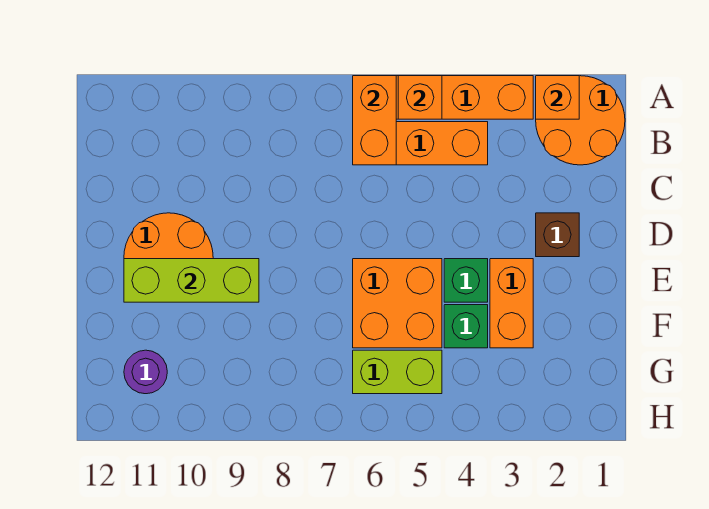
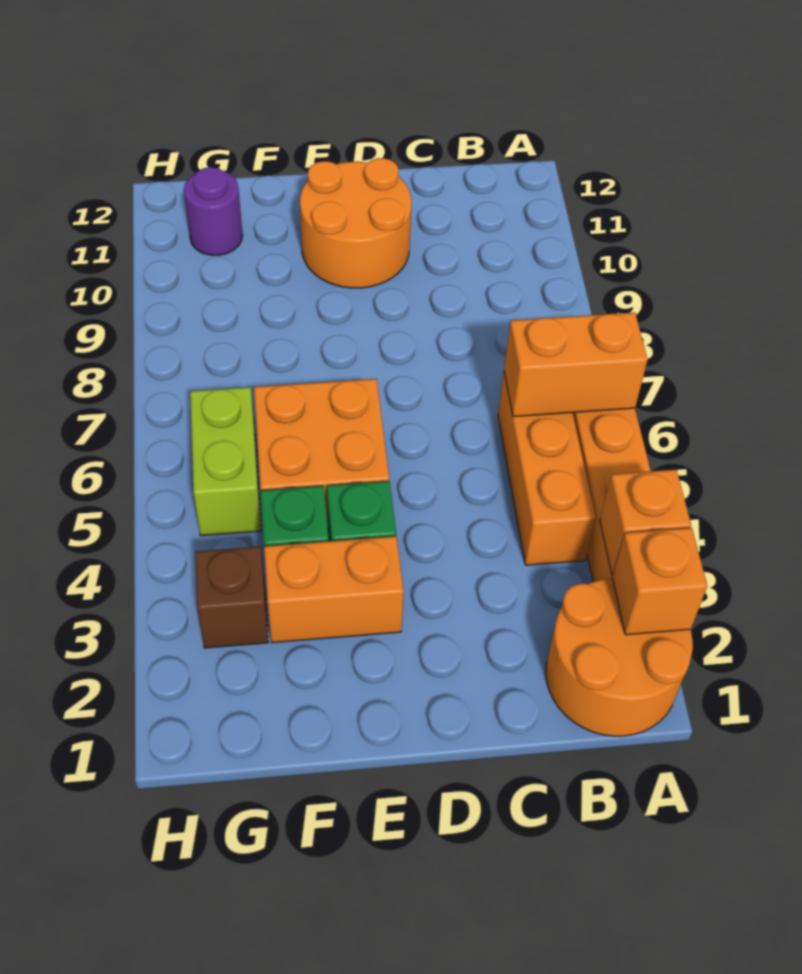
orange 1x1 brick [398,76,442,119] -> orange 1x1 brick moved to [600,470,691,575]
brown 1x1 brick [536,213,579,257] -> brown 1x1 brick moved to [195,547,268,648]
lime 1x3 brick [124,259,259,302] -> none

